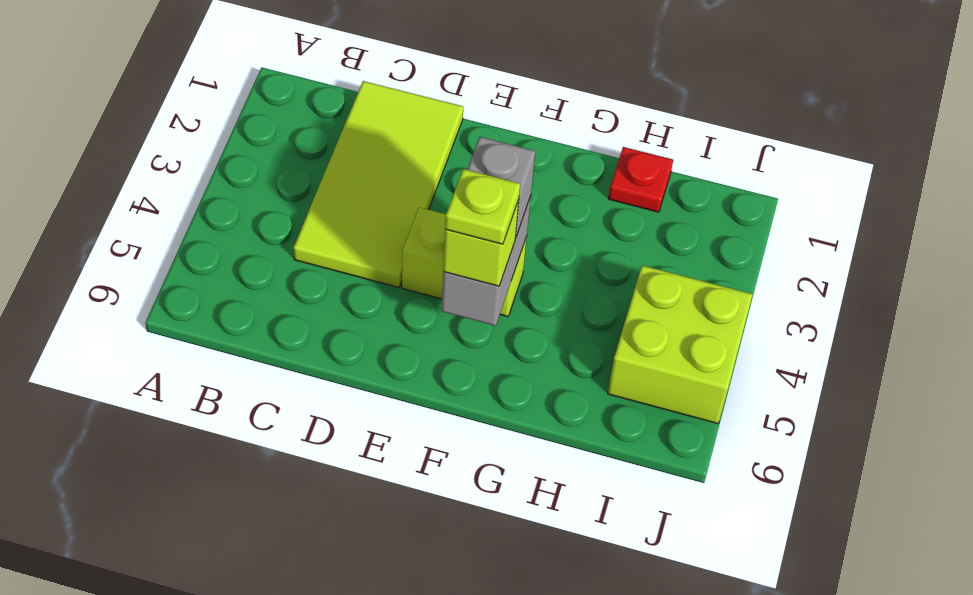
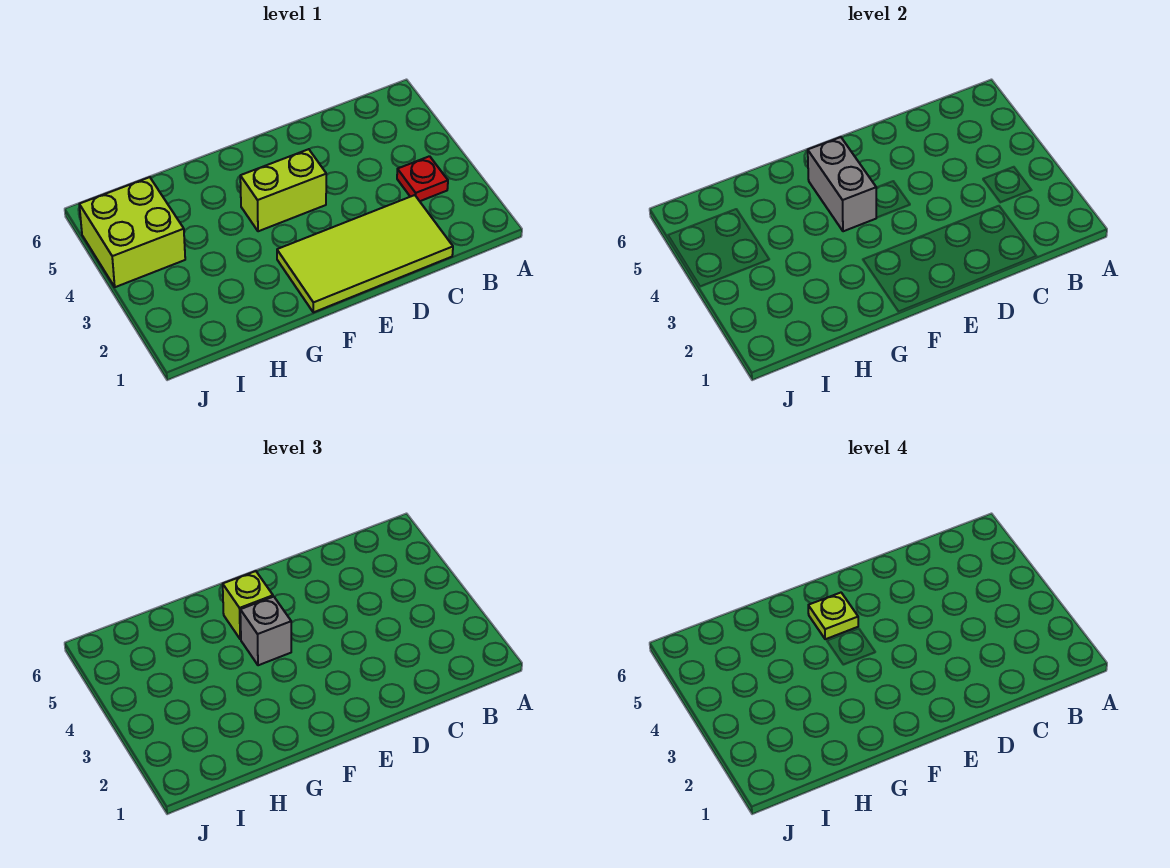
lime 2x4 tile [293,81,463,288] -> lime 2x4 tile turned to [277,195,453,312]
red 1x1 plate [608,147,673,212] -> red 1x1 plate moved to [397,156,448,201]

